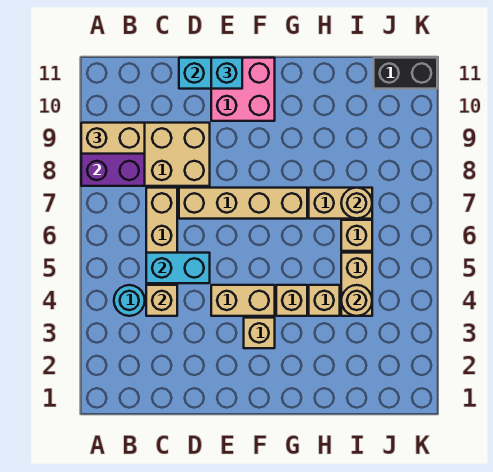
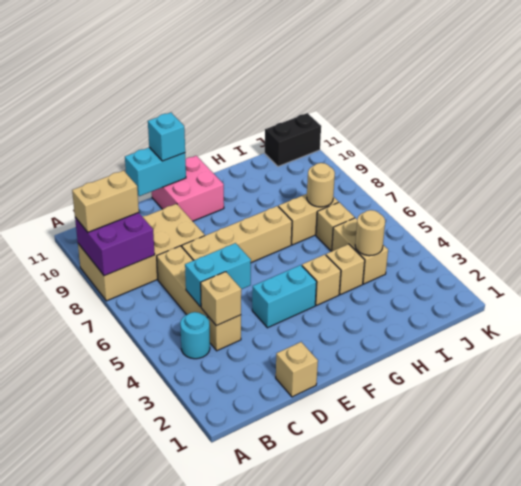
tan 1x2 brick [211,285,275,316] -> cyan 1x2 brick [252,265,317,328]
tan 1x1 brick [244,318,275,348] -> tan 1x1 brick moved to [276,342,318,397]

